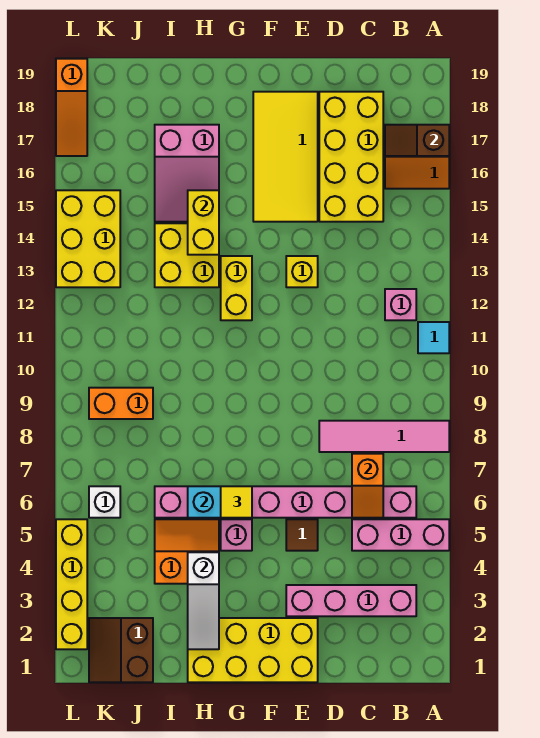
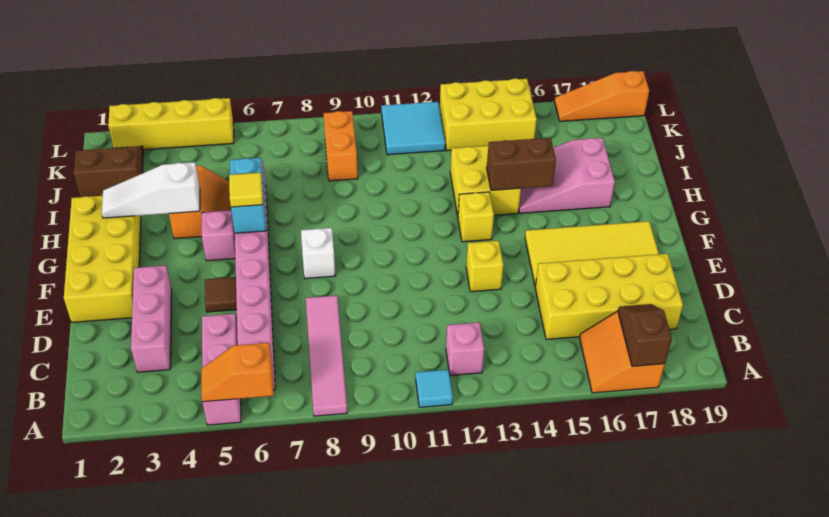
pink 1x4 brick [286,585,416,616] -> pink 1x3 brick [131,265,172,372]
orange 1x2 slope [352,454,383,518] -> orange 1x2 slope moved to [201,343,274,402]
yellow 1x2 brick [221,256,252,320] -> yellow 1x1 brick [458,192,494,242]
yellow 1x2 brick [188,190,219,255] -> brown 1x2 brick [487,138,556,190]
white 1x1 brick [89,486,120,518] -> white 1x1 brick moved to [301,228,335,279]
none -> cyan 2x2 tile [382,102,445,155]

